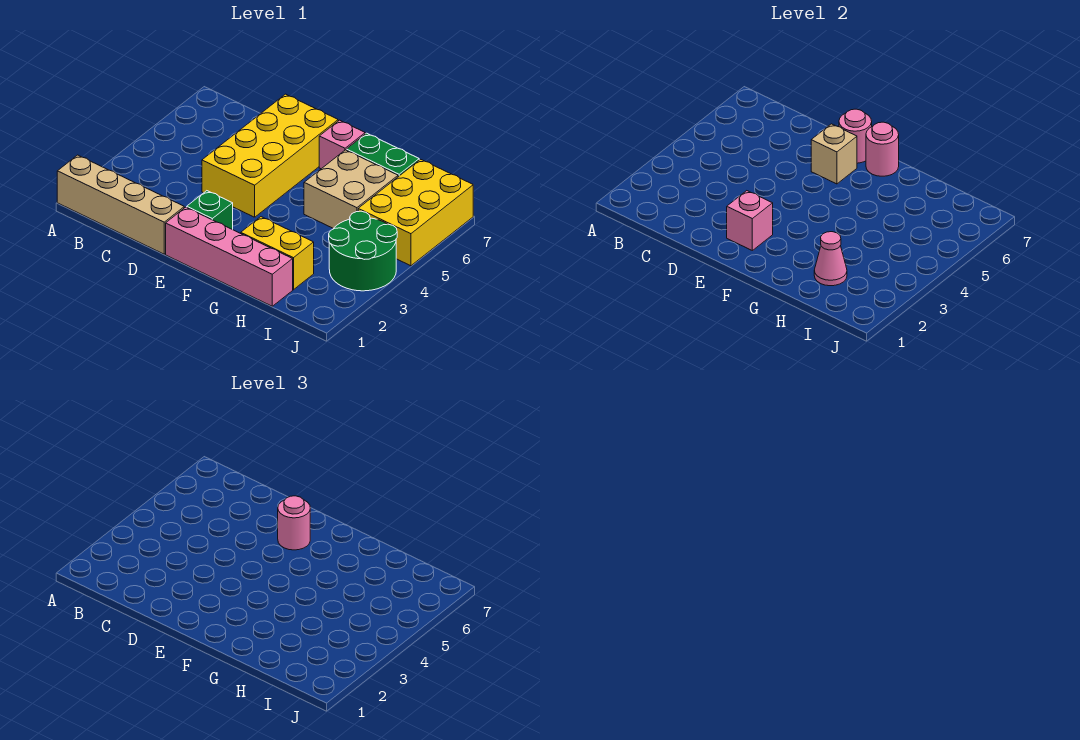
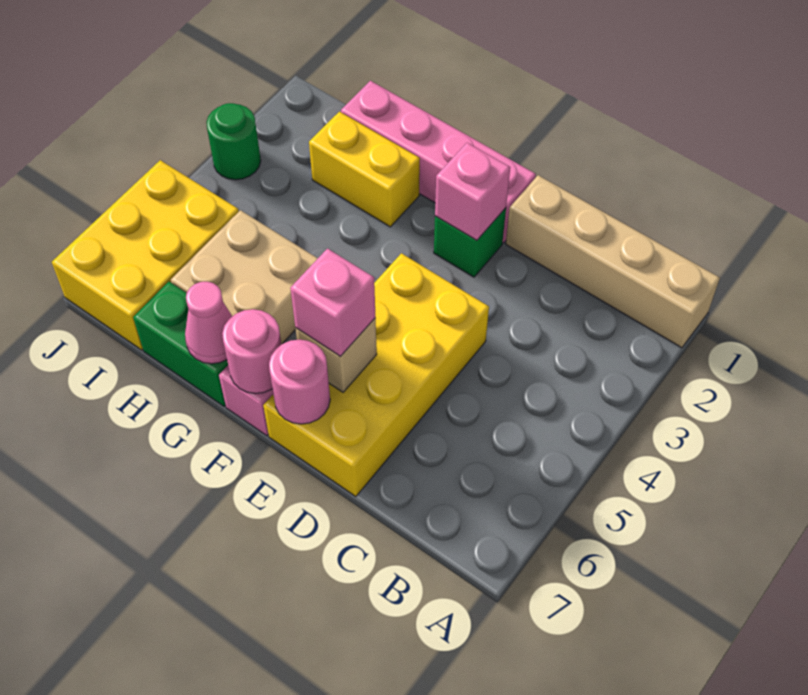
pink 1x1 round brick [278,496,310,550] -> pink 1x1 brick [290,249,375,357]
pink 1x1 cone [814,232,847,286] -> pink 1x1 cone moved to [185,282,232,364]
green 2x2 round brick [329,211,397,291] -> green 1x1 round brick [206,103,261,180]

